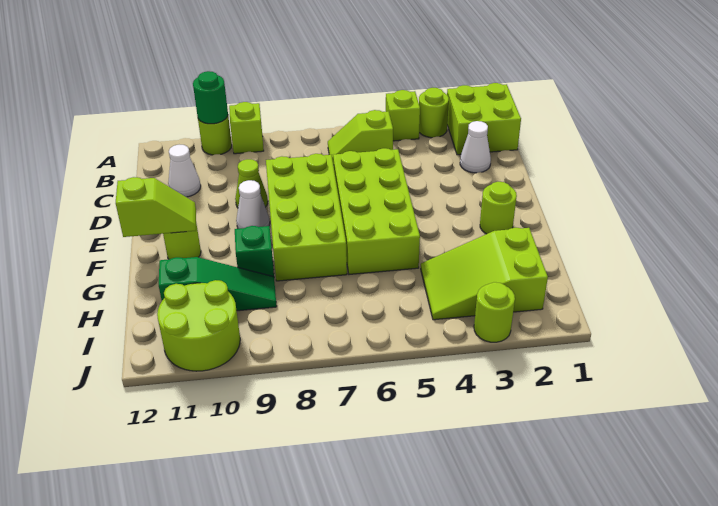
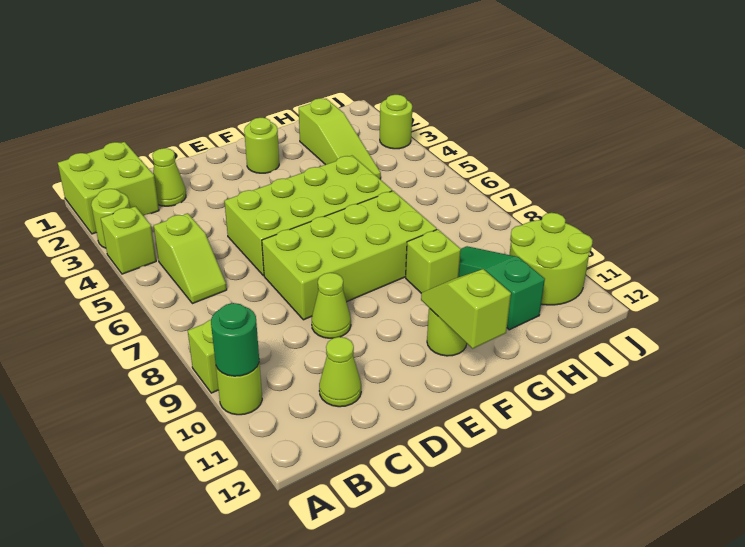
white 1x1 cone [460,121,491,173] -> lime 1x1 cone [152,148,186,206]
white 1x1 cone [168,145,201,197] -> lime 1x1 cone [319,337,361,407]
white 1x1 cone [236,180,270,229] -> none
green 1x1 brick [235,226,274,277] -> lime 1x1 brick [406,229,461,293]
lime 2x3 slope [421,228,548,320] -> lime 1x3 slope [299,98,381,179]

